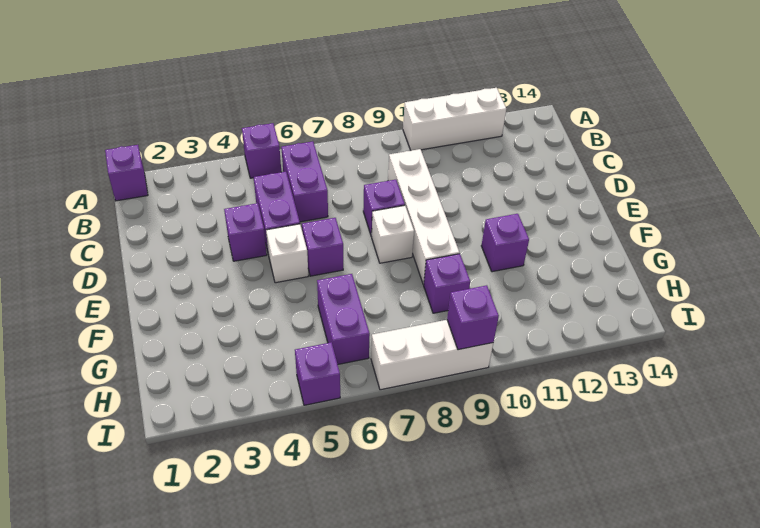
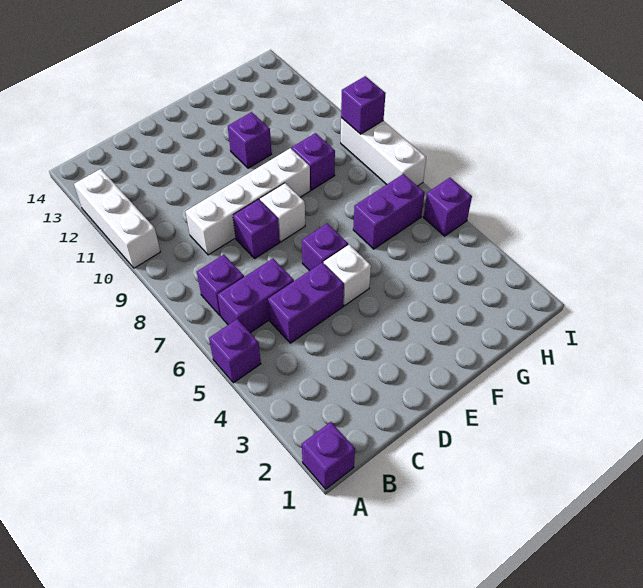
purple 1x1 brick [224,203,267,261] -> purple 1x1 brick moved to [197,255,244,316]

